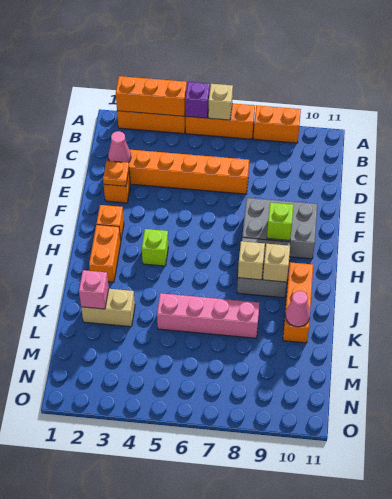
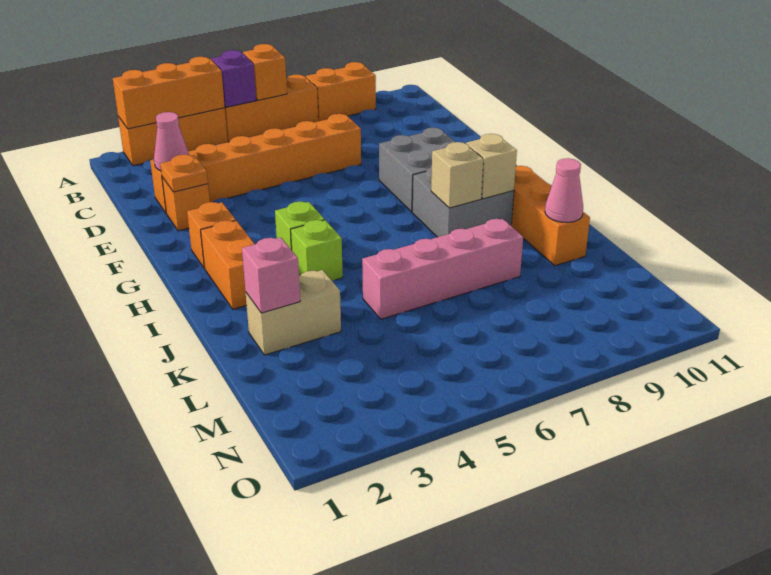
tan 1x1 brick [208,84,233,120] -> orange 1x1 brick [243,44,287,100]
grey 2x3 brick [242,198,317,259] -> grey 2x2 brick [379,128,455,212]
lime 1x1 brick [267,203,293,241] -> lime 1x1 brick moved to [291,220,343,280]

